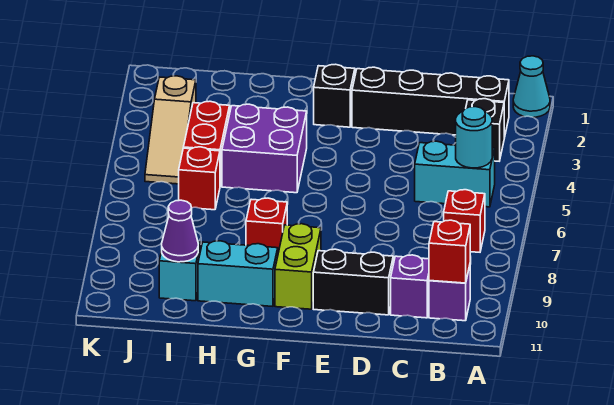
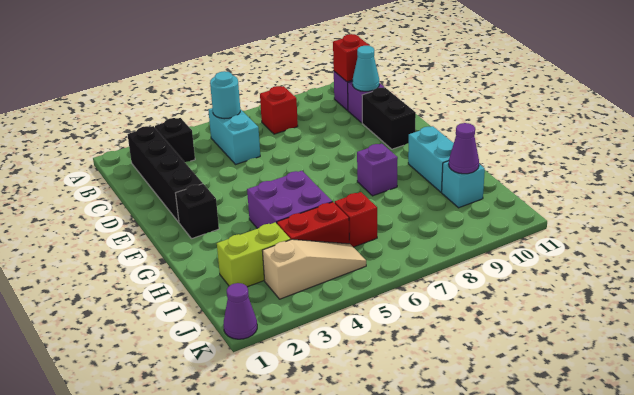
cyan 1x1 cone [513,56,550,117] -> cyan 1x1 cone moved to [353,46,379,91]
lime 1x2 brick [275,224,321,309] -> lime 1x2 brick moved to [217,222,290,287]
red 1x1 brick [246,198,287,253] -> purple 1x1 brick [357,144,398,196]
none -> purple 1x1 cone [223,283,257,339]

